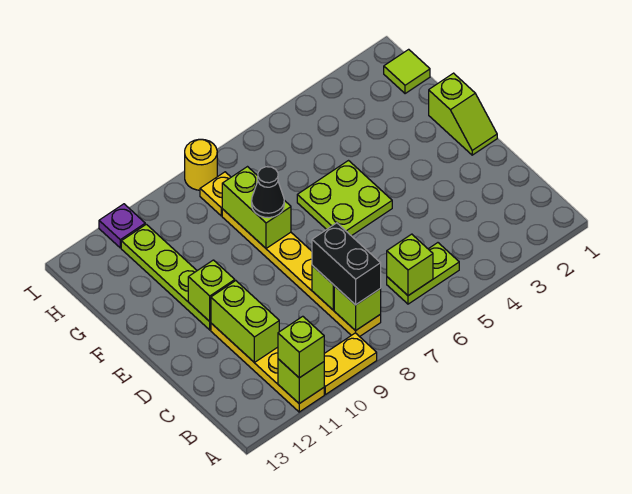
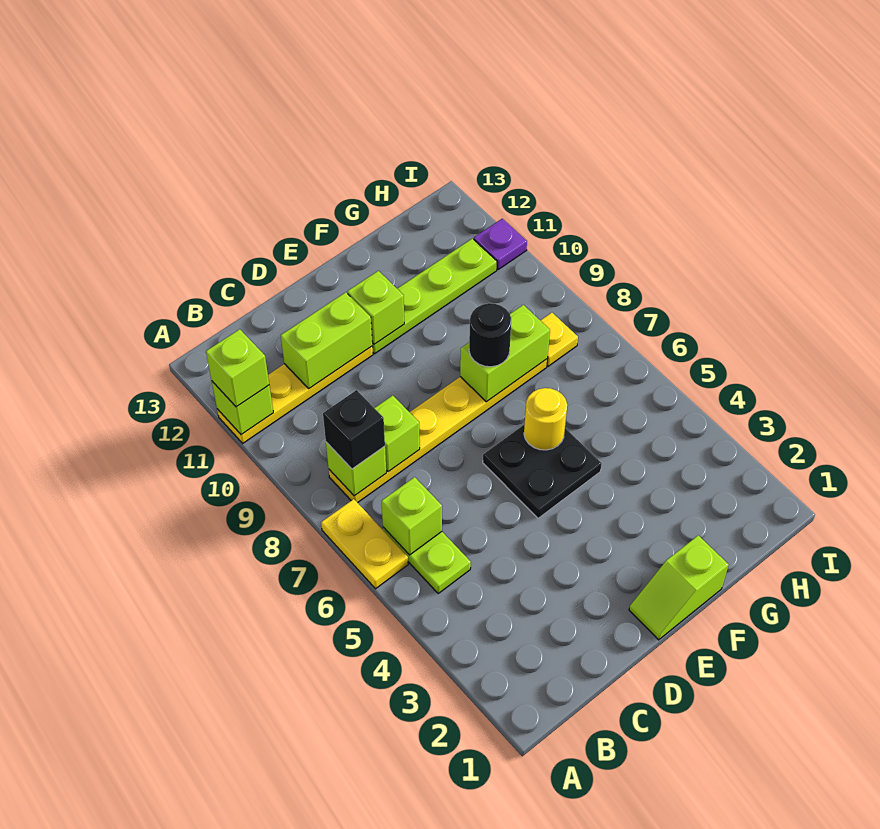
yellow 1x2 plate [324,333,377,395] -> yellow 1x2 plate moved to [321,499,408,589]
black 1x2 brick [312,223,381,305] -> black 1x1 brick [323,390,385,469]
lime 2x2 plate [297,161,392,236] -> black 2x2 plate [483,424,602,518]
black 1x1 cone [252,167,284,218] -> black 1x1 round brick [469,303,511,367]
lime 1x1 tile [384,49,430,94] -> none
yellow 1x1 round brick [185,139,217,190] -> yellow 1x1 round brick moved to [524,388,567,450]

